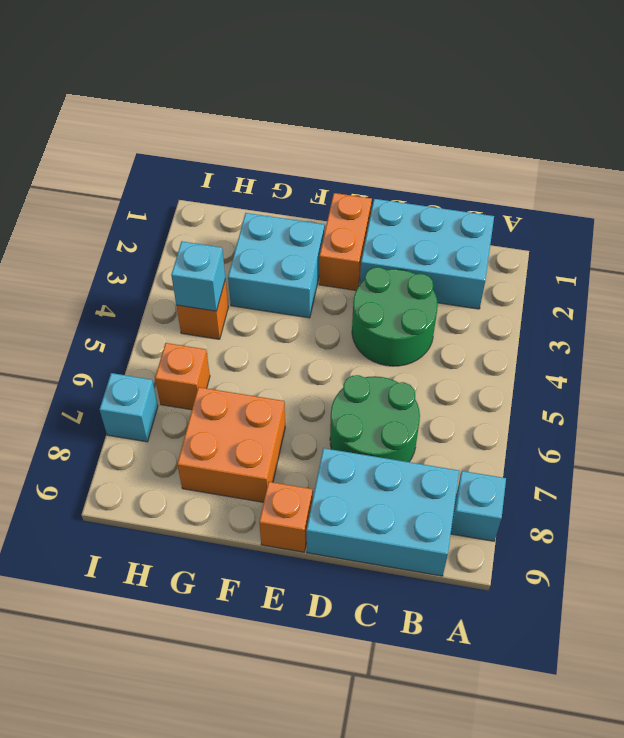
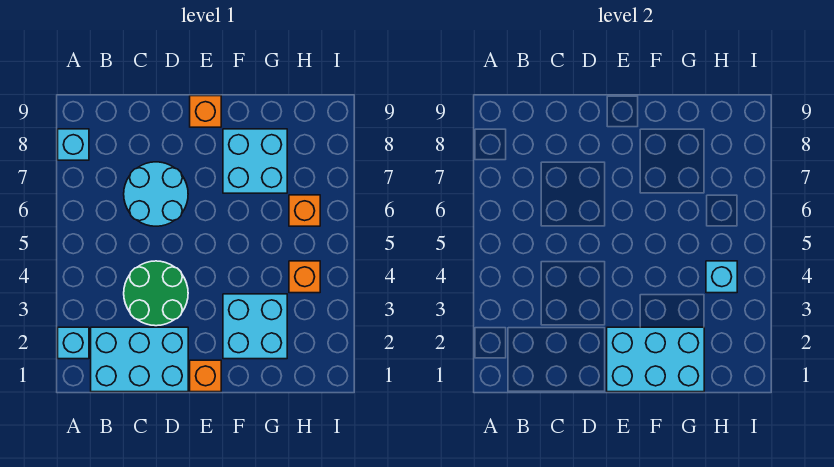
cyan 2x3 brick [306,448,459,576] -> cyan 2x3 brick moved to [607,327,704,392]
green 2x2 round brick [330,375,420,462] -> cyan 2x2 round brick [124,162,188,226]
orange 1x2 brick [319,193,372,290] -> orange 1x1 brick [190,360,221,392]
orange 2x2 brick [177,387,285,502] -> cyan 2x2 brick [223,129,287,193]
cyan 1x1 brick [100,373,158,442] -> cyan 1x1 brick moved to [58,327,89,359]

